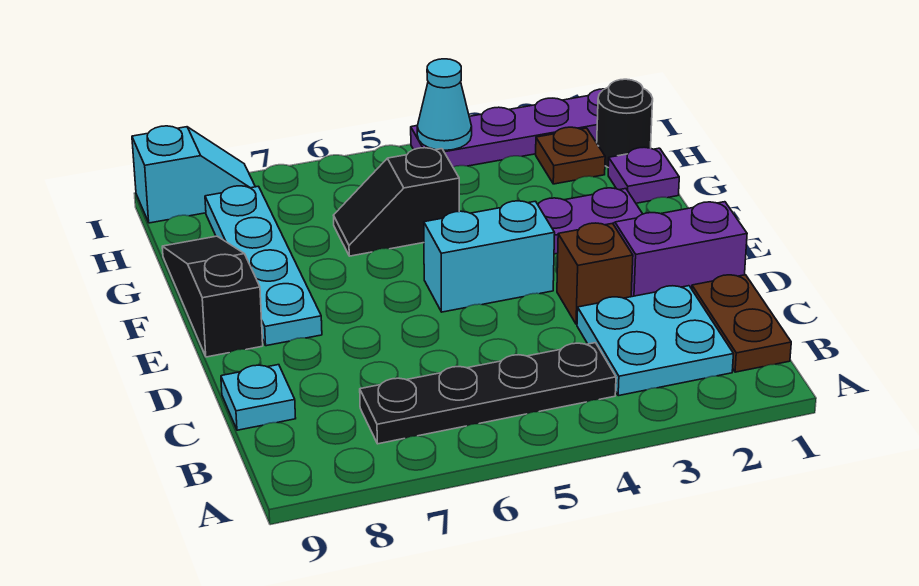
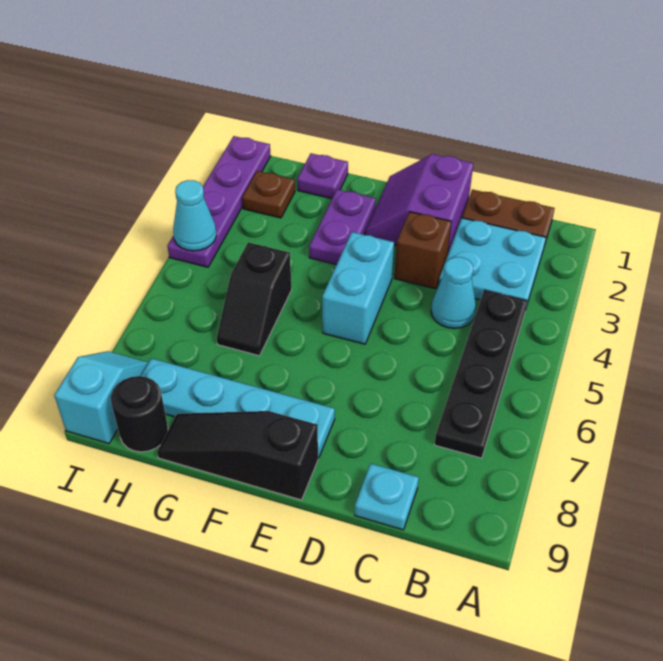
none -> cyan 1x1 cone [431,257,476,329]
black 1x1 round brick [597,79,653,167] -> black 1x1 round brick moved to [111,376,168,452]

